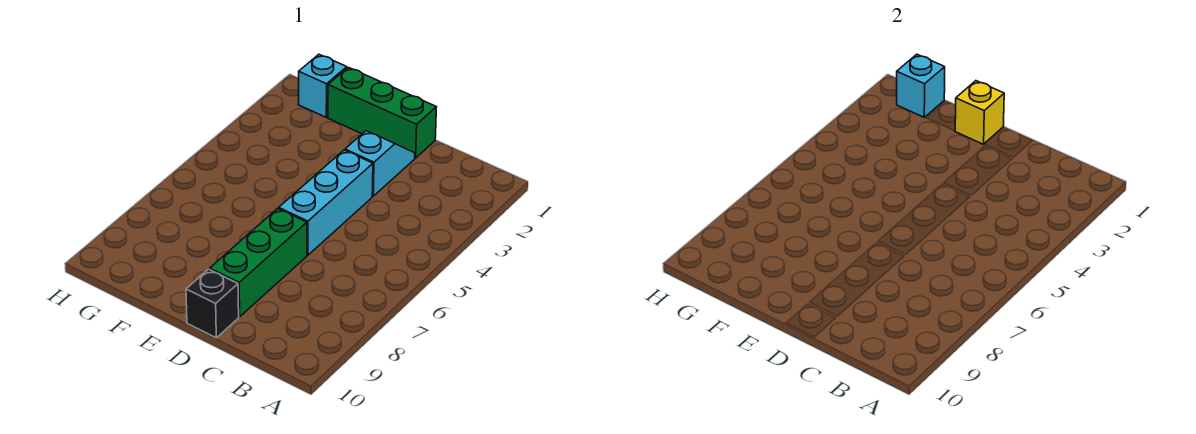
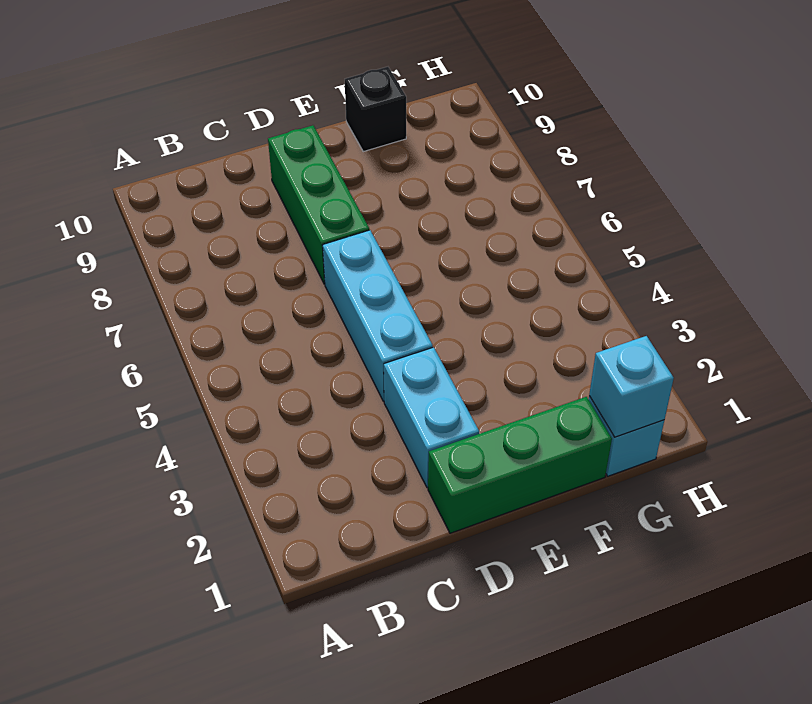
cyan 1x2 slope [345,131,415,196] -> cyan 1x2 brick [384,347,479,488]
black 1x1 brick [186,269,239,338] -> black 1x1 brick moved to [345,67,406,152]
yellow 1x1 brick [955,81,1004,144] -> none

